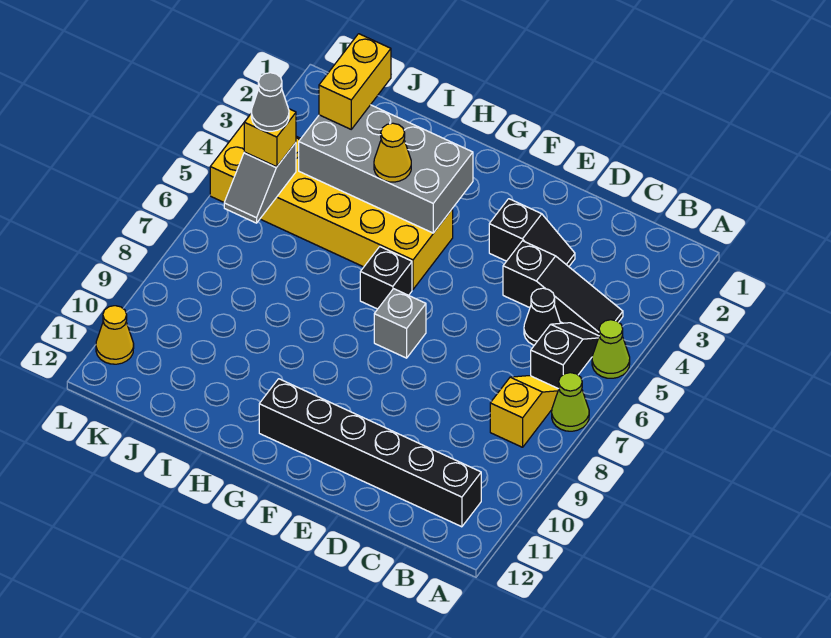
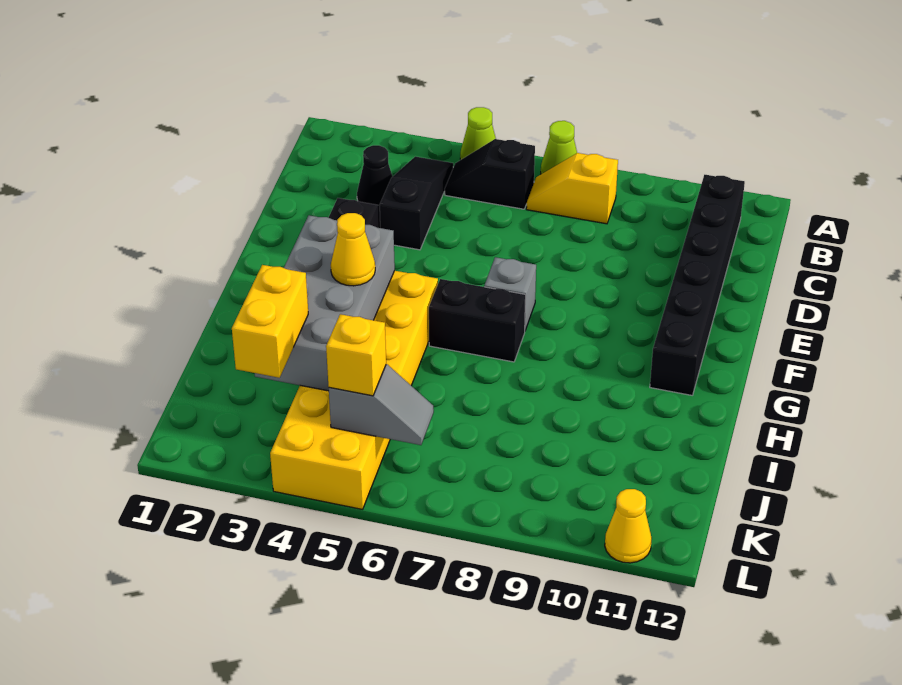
black 1x1 cone [524,288,560,345] -> black 1x1 cone moved to [357,145,392,205]
black 1x1 brick [360,247,412,309] -> black 1x2 brick [429,279,526,362]
yellow 1x2 brick [319,34,391,129] -> yellow 1x2 brick turned to [232,265,308,378]
grey 1x1 cone [251,73,289,131] -> none

